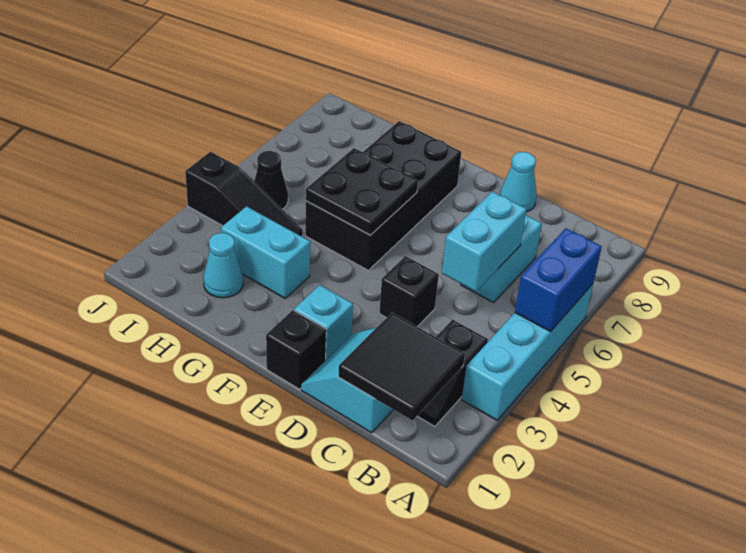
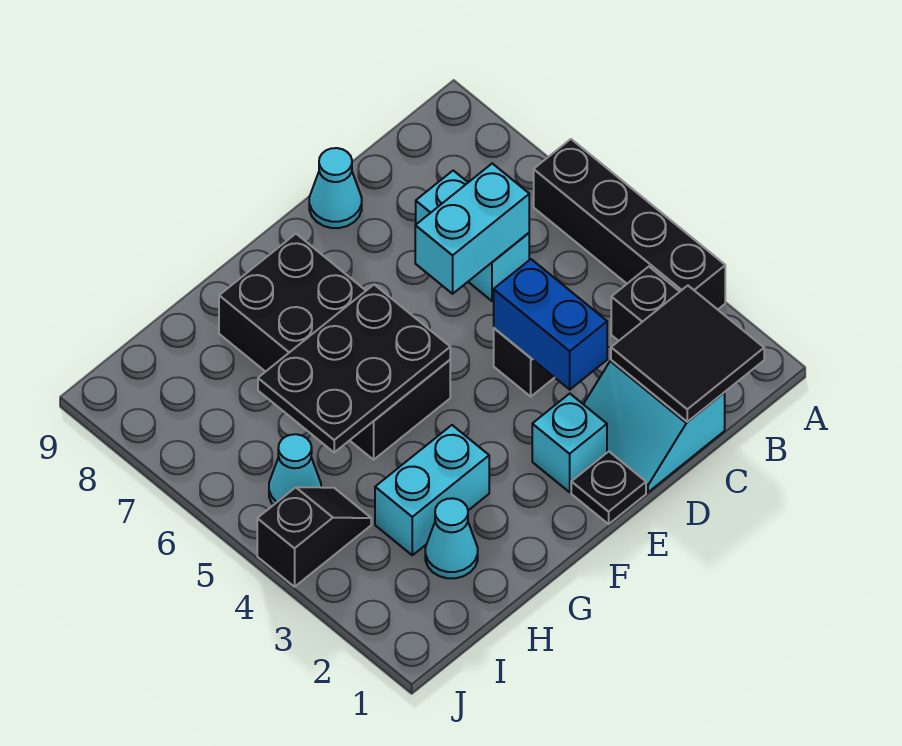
cyan 1x4 brick [462,284,593,420] -> black 1x4 brick [534,139,725,309]
blue 1x2 brick [515,228,602,332] -> blue 1x2 brick moved to [494,259,607,390]
cyan 1x2 brick [442,192,527,291] -> cyan 1x2 brick turned to [415,163,529,294]
black 1x1 brick [266,310,326,389] -> black 1x1 plate [571,452,646,524]
black 2x2 plate [306,148,418,235] -> black 2x3 plate [258,285,450,452]
black 1x3 slope [185,152,303,236] -> black 1x2 slope [257,487,371,587]
black 1x1 cone [254,151,288,209] -> cyan 1x1 cone [269,434,321,505]

